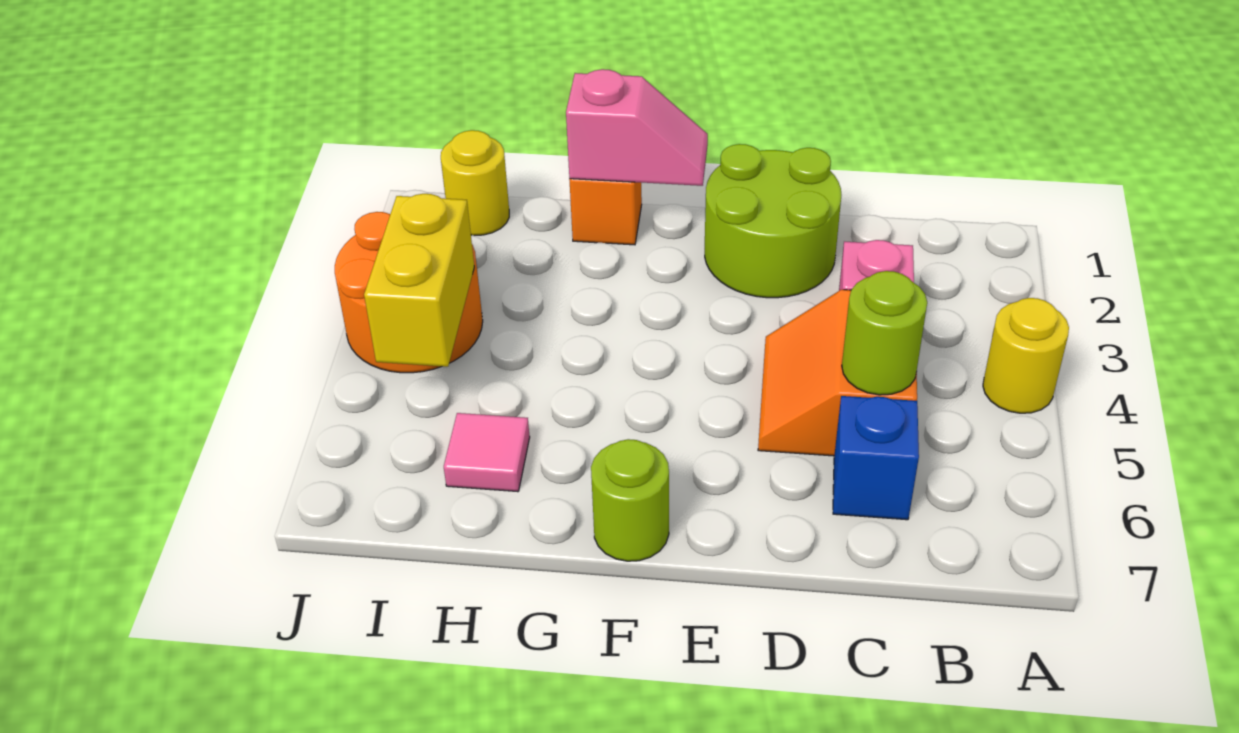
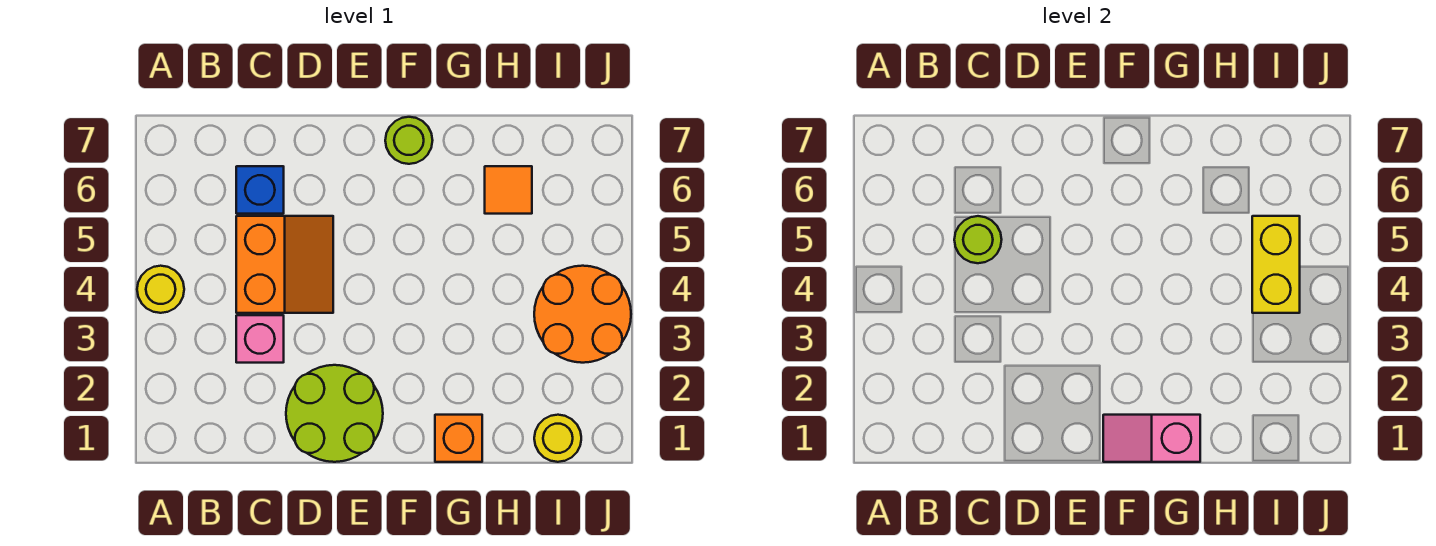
pink 1x1 tile [444,413,530,492] -> orange 1x1 tile [485,166,532,214]

